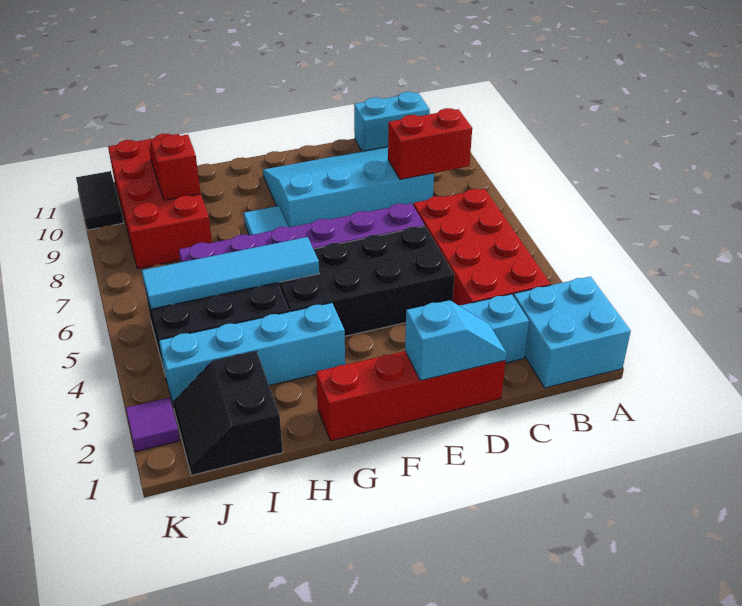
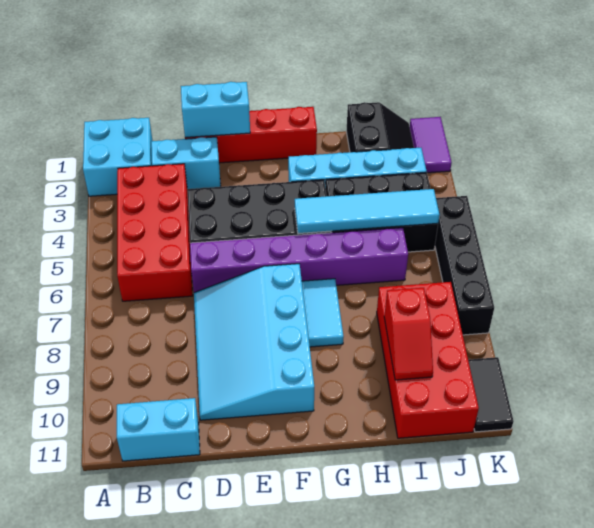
red 1x2 brick [388,108,472,179] -> none
cyan 3x4 slope [263,147,434,227] -> cyan 3x4 slope turned to [194,264,314,420]
cyan 1x2 slope [405,300,507,380] -> cyan 1x2 brick [181,82,250,138]
purple 1x1 tile [126,398,180,452] -> purple 1x2 tile [410,117,452,173]
none -> black 1x4 brick [435,196,494,335]

